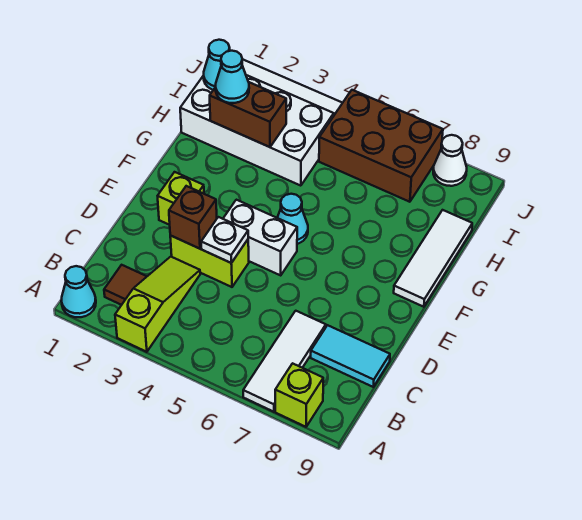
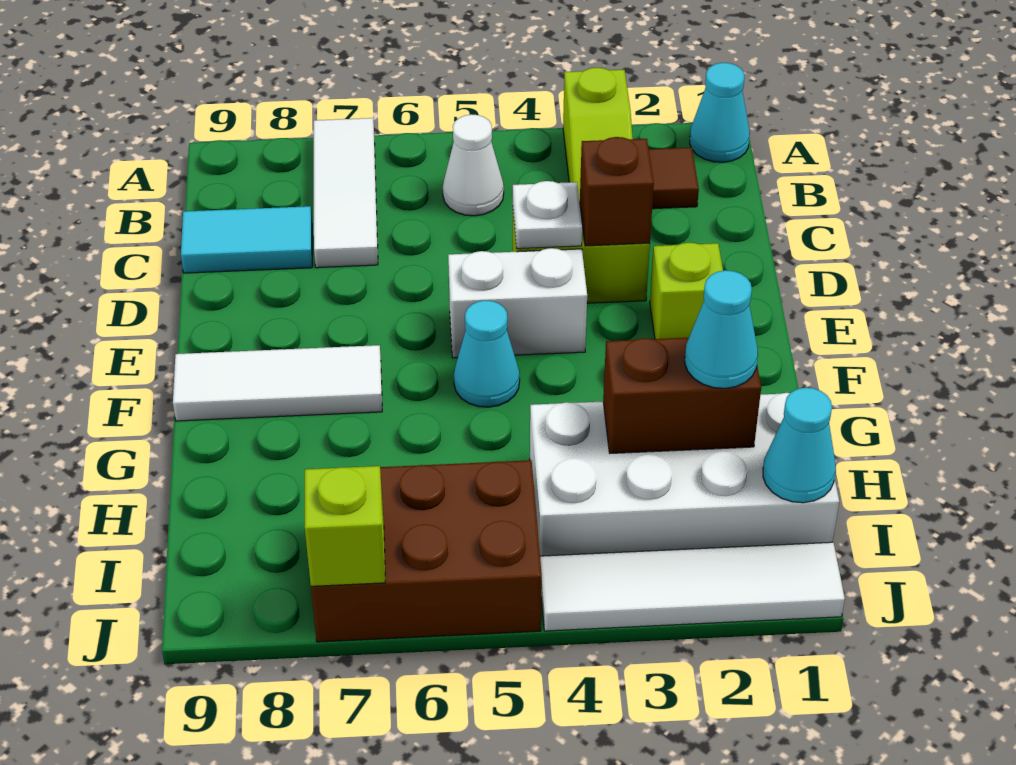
lime 1x1 brick [275,363,323,427] -> lime 1x1 brick moved to [305,466,385,586]
white 1x3 tile [394,210,472,307] -> white 1x3 tile turned to [173,345,382,421]
white 1x1 cone [433,135,467,186] -> white 1x1 cone moved to [443,114,504,216]

